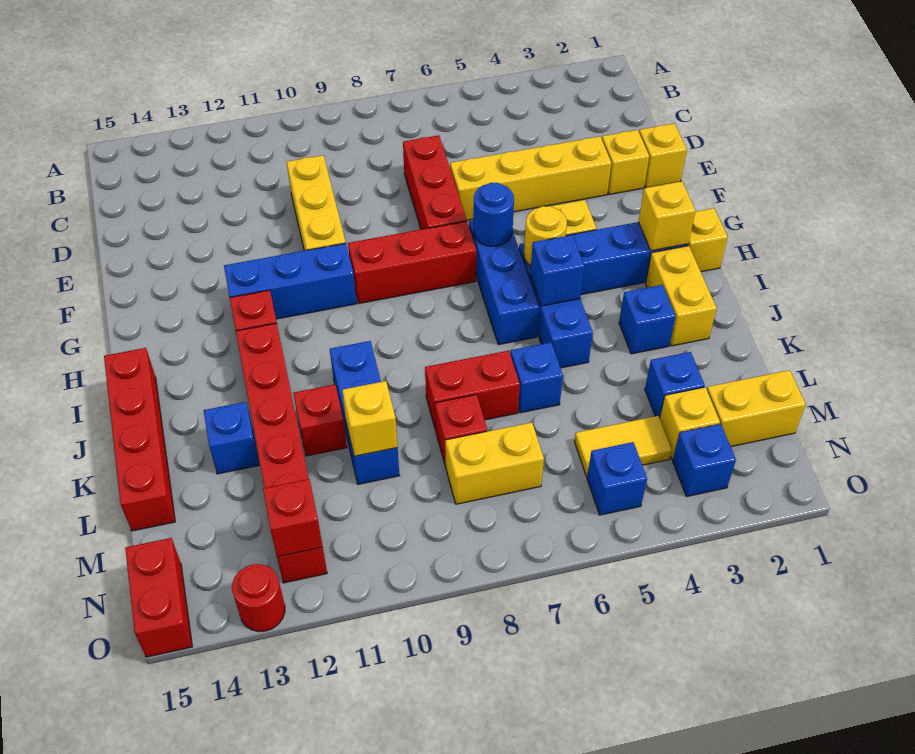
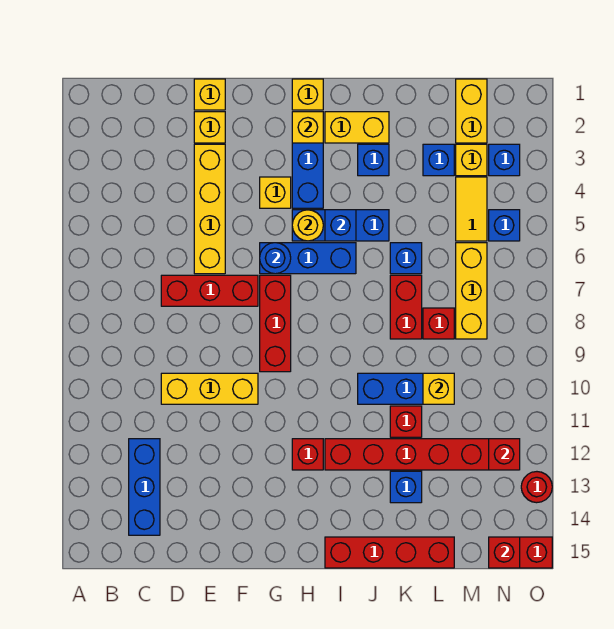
blue 1x3 brick [224,243,357,319] -> blue 1x3 brick moved to [129,439,160,535]
yellow 1x2 brick [445,423,544,504] -> yellow 1x3 brick [456,243,487,339]
none -> red 1x1 brick [489,537,520,568]

